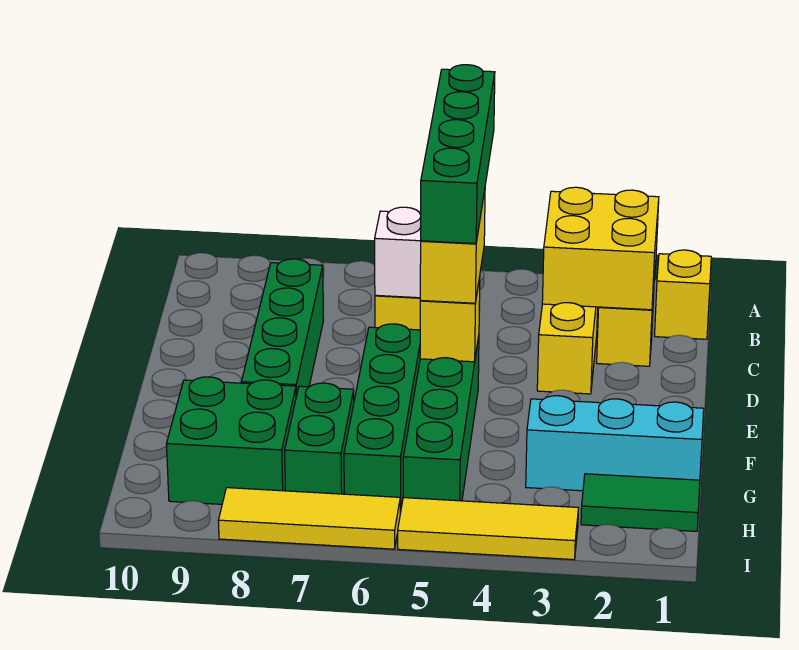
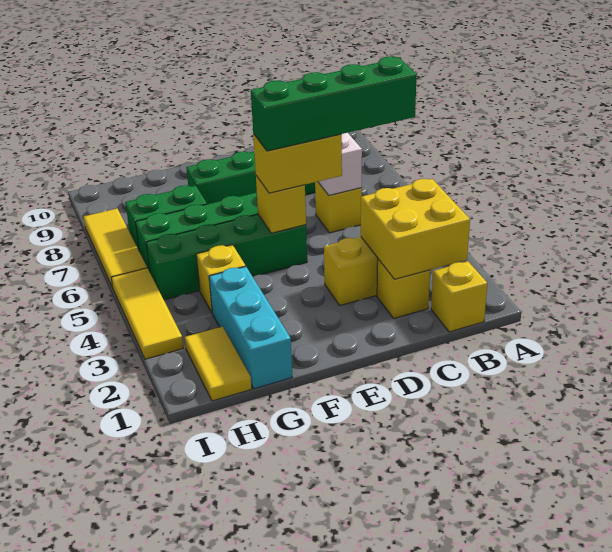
none -> yellow 1x1 brick [196,245,246,312]
green 2x2 brick [167,377,296,504] -> none
green 1x2 tile [581,474,700,531] -> yellow 1x2 tile [185,327,252,401]

